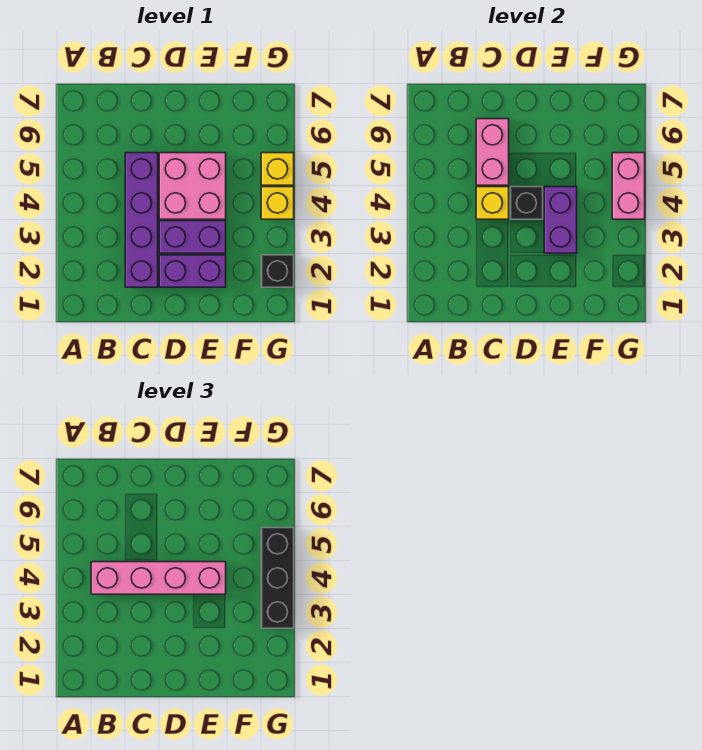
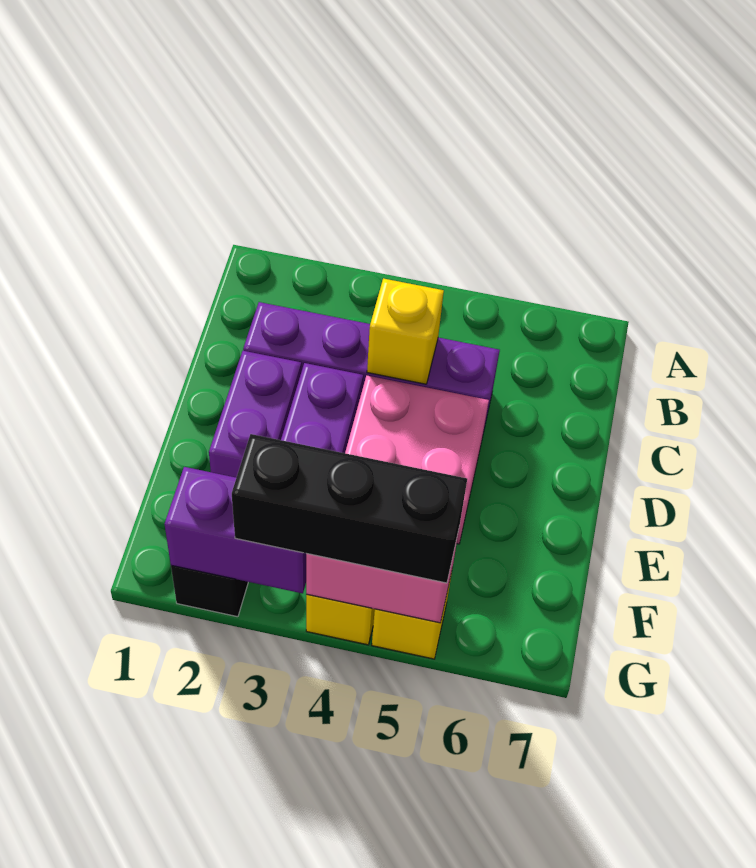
pink 1x4 brick [91,562,226,594] -> none
pink 1x2 brick [476,119,509,185] -> none
black 1x1 brick [510,187,543,219] -> none
purple 1x2 brick [544,187,577,253] -> purple 1x2 brick moved to [165,467,306,593]

